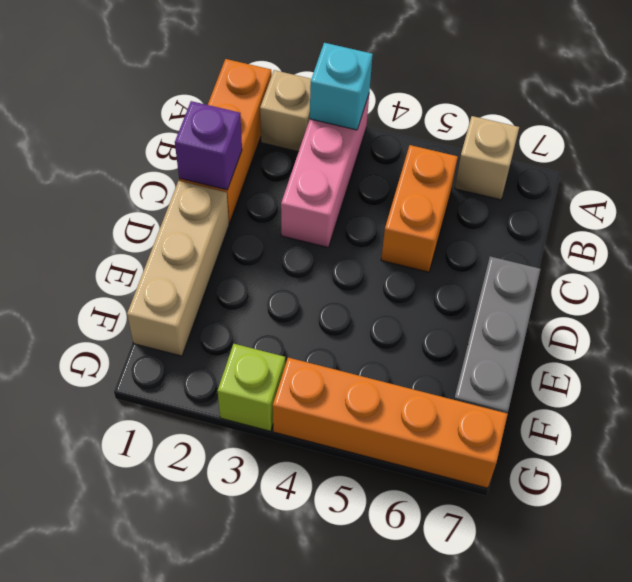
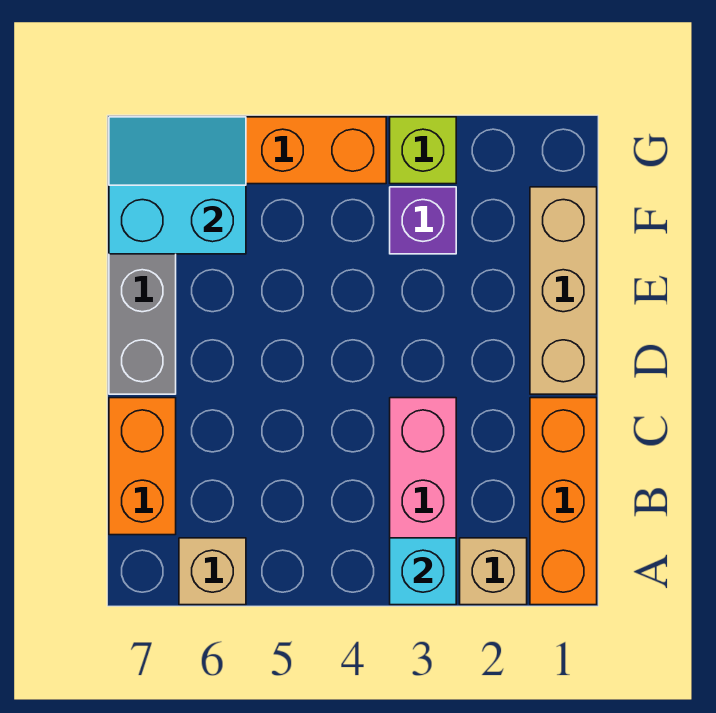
orange 1x2 brick [381,145,458,272] -> orange 1x2 brick moved to [109,398,176,535]
purple 1x1 brick [175,101,242,190] -> purple 1x1 brick moved to [390,187,456,254]
none -> cyan 2x2 slope [109,117,246,254]

